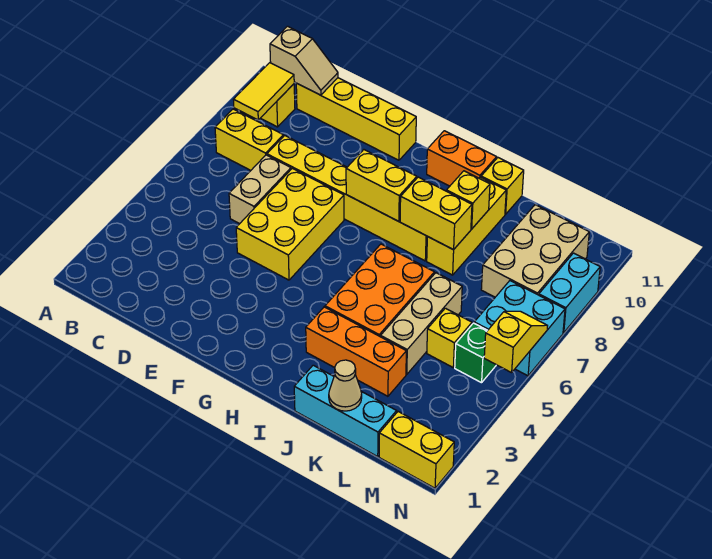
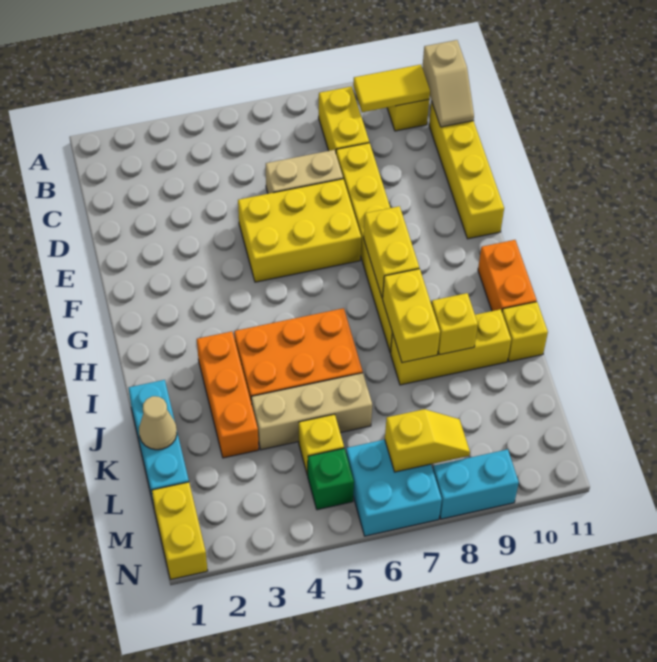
tan 2x3 brick [481,205,589,297] -> none
yellow 1x2 slope [484,311,547,373] -> yellow 1x2 slope moved to [385,409,470,472]

